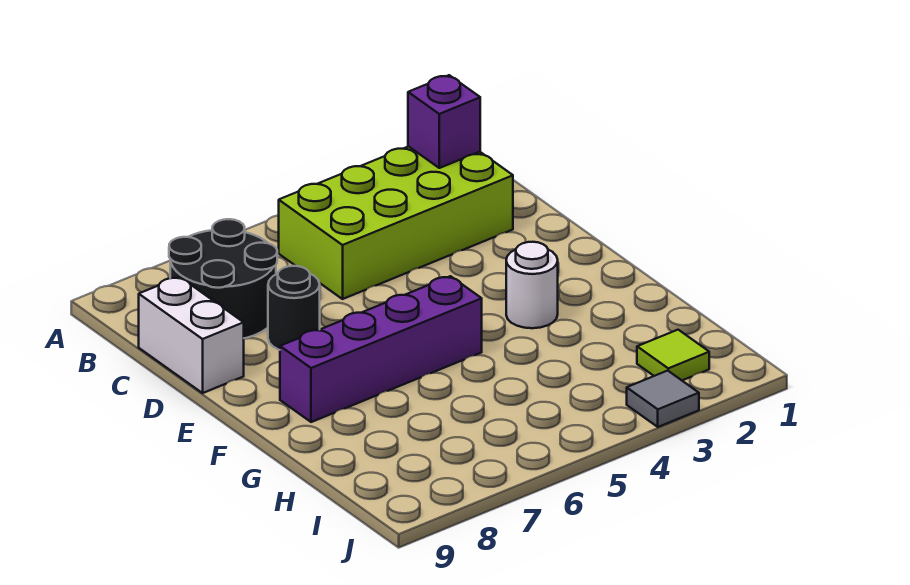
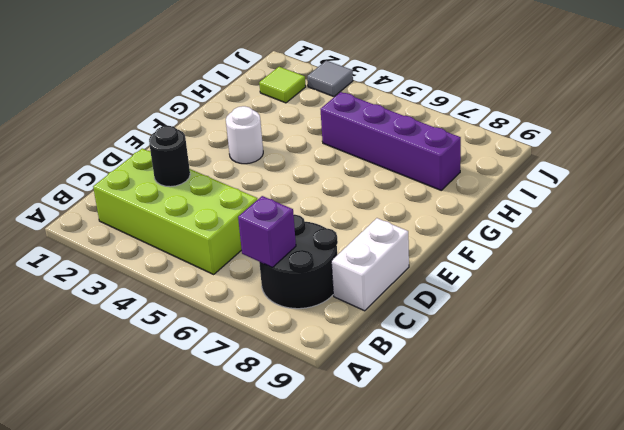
purple 1x1 brick [408,75,480,168] -> purple 1x1 brick moved to [238,196,296,267]
black 1x1 round brick [268,266,320,350] -> black 1x1 round brick moved to [149,126,190,187]
purple 1x4 brick [280,276,482,422] -> purple 1x4 brick moved to [321,92,461,190]

